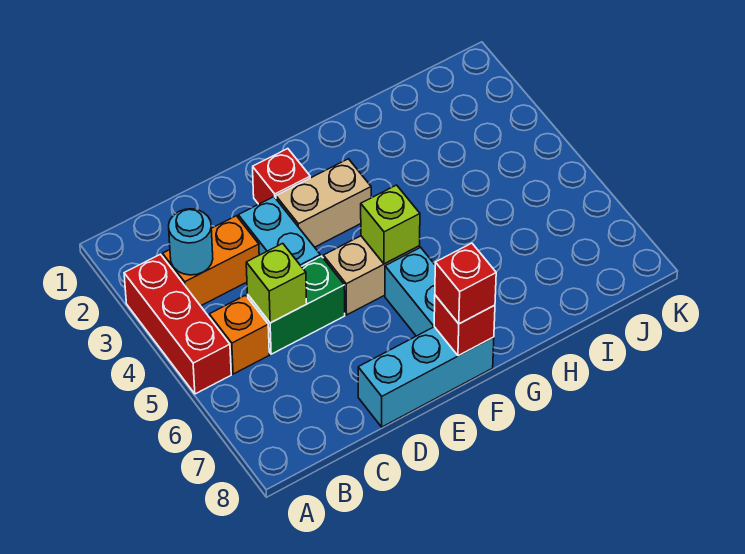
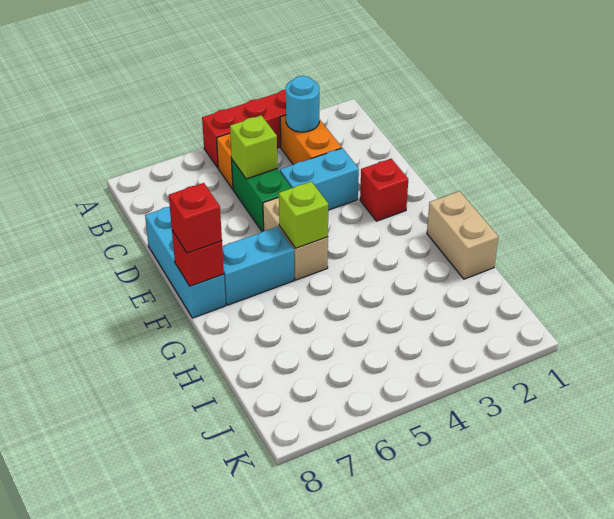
tan 1x2 brick [276,159,371,247] -> tan 1x2 brick moved to [427,191,498,279]

